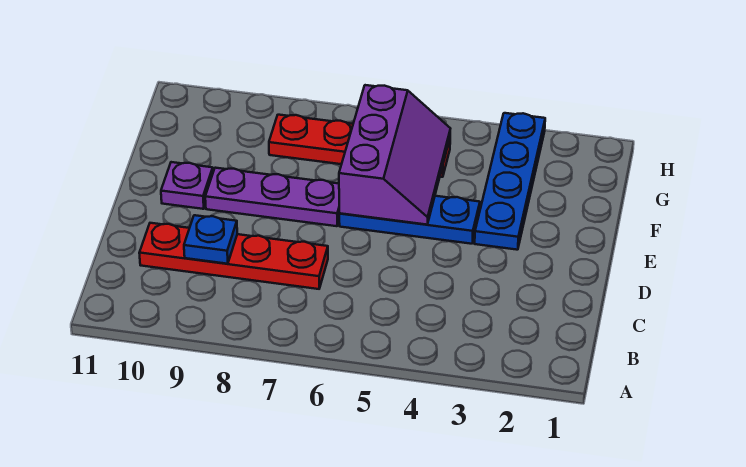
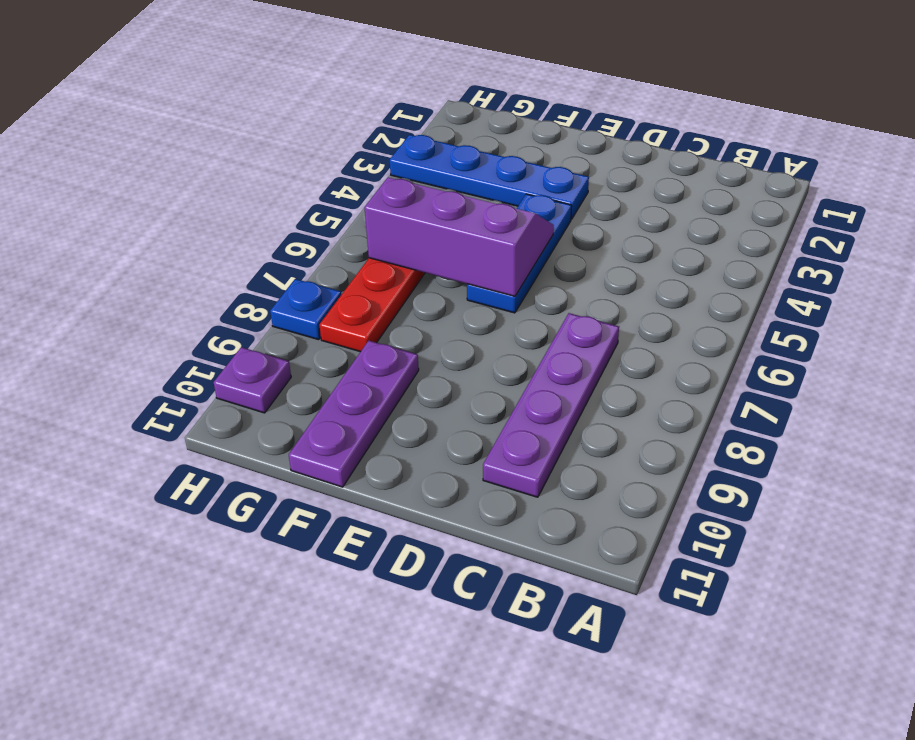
red 1x4 plate [139,223,328,289] -> purple 1x4 plate [483,313,619,497]
blue 1x1 plate [184,215,237,264] -> blue 1x1 plate moved to [270,279,341,340]
purple 1x3 plate [205,168,340,226] -> purple 1x3 plate moved to [289,341,419,487]
purple 1x1 plate [161,162,213,209] -> purple 1x1 plate moved to [214,347,291,413]

